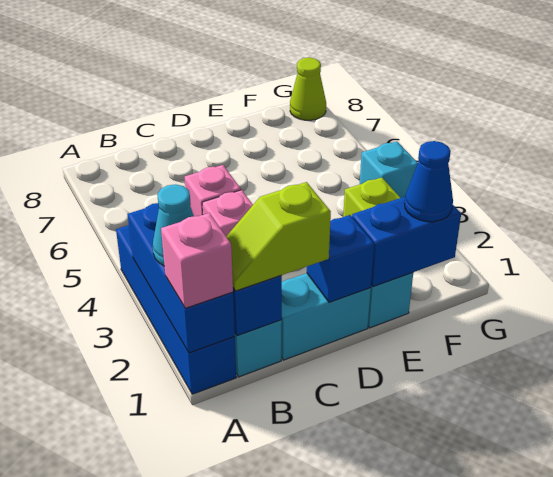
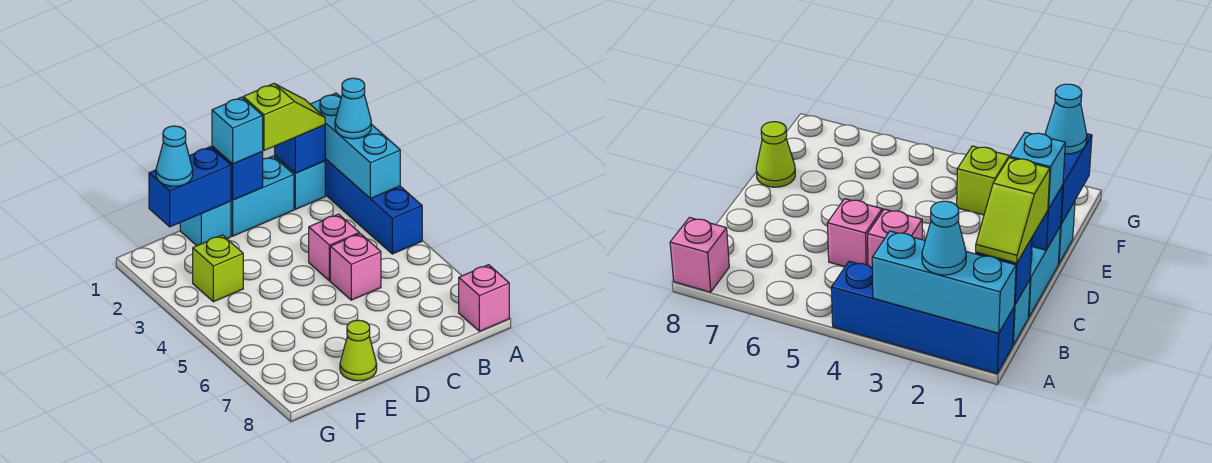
blue 1x3 brick [128,203,235,353] -> cyan 1x3 brick [310,93,400,199]
pink 1x1 brick [161,213,233,308] -> pink 1x1 brick moved to [459,265,509,331]
blue 1x1 cone [404,141,453,222] -> cyan 1x1 cone [156,126,193,186]
cyan 1x1 brick [360,141,418,198] -> cyan 1x1 brick moved to [212,97,263,164]
lime 1x1 cone [290,58,326,120] -> lime 1x1 cone moved to [340,320,377,381]

